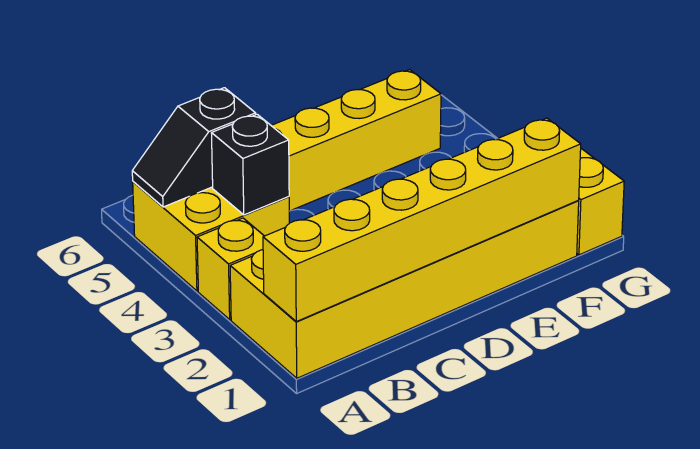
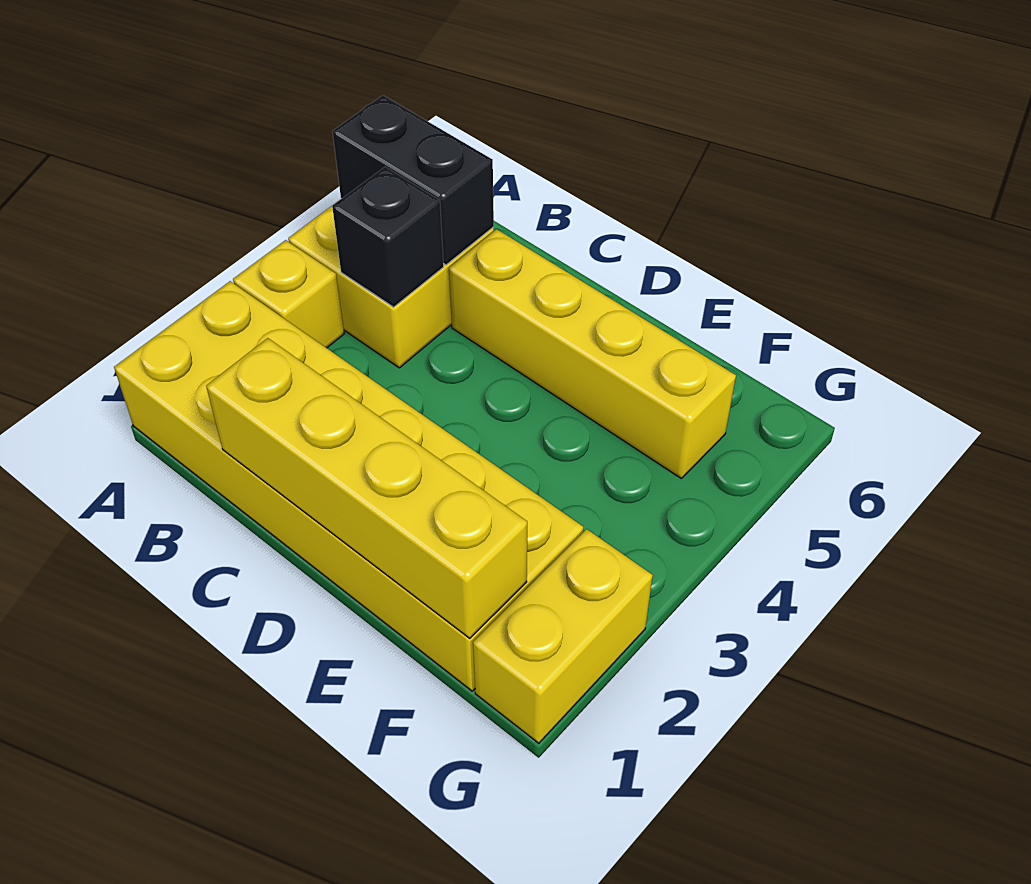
yellow 1x6 brick [263,118,581,322] -> yellow 1x4 brick [206,338,527,638]
black 1x2 slope [132,88,256,207] -> black 1x2 brick [332,95,494,265]

